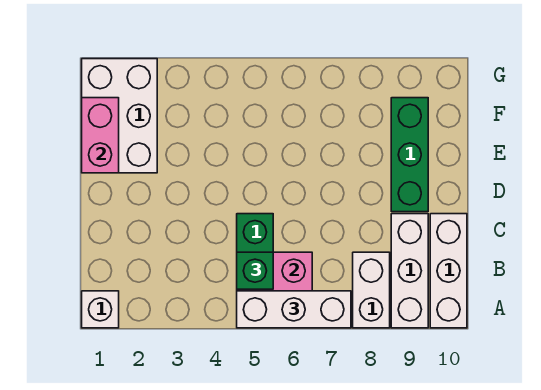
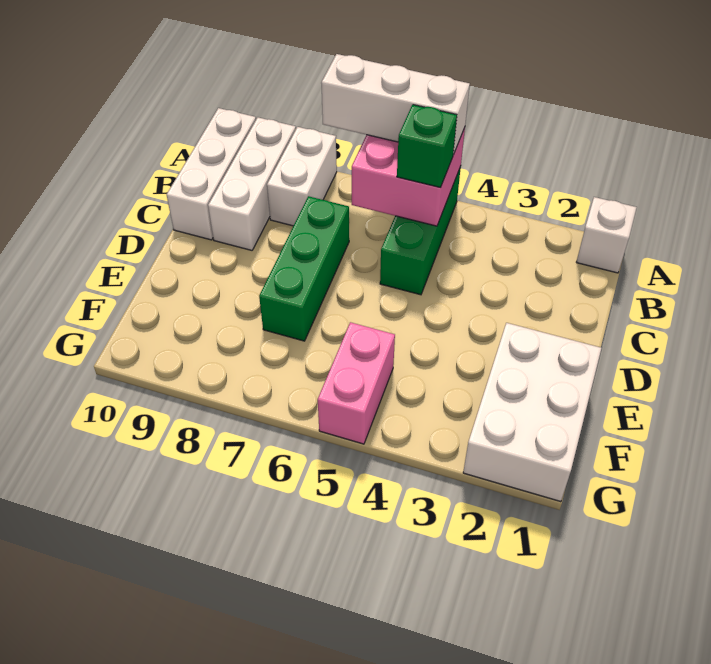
green 1x3 brick [391,98,428,212] -> green 1x3 brick moved to [259,196,349,341]
pink 1x2 brick [82,98,119,173] -> pink 1x2 brick moved to [318,322,395,444]

